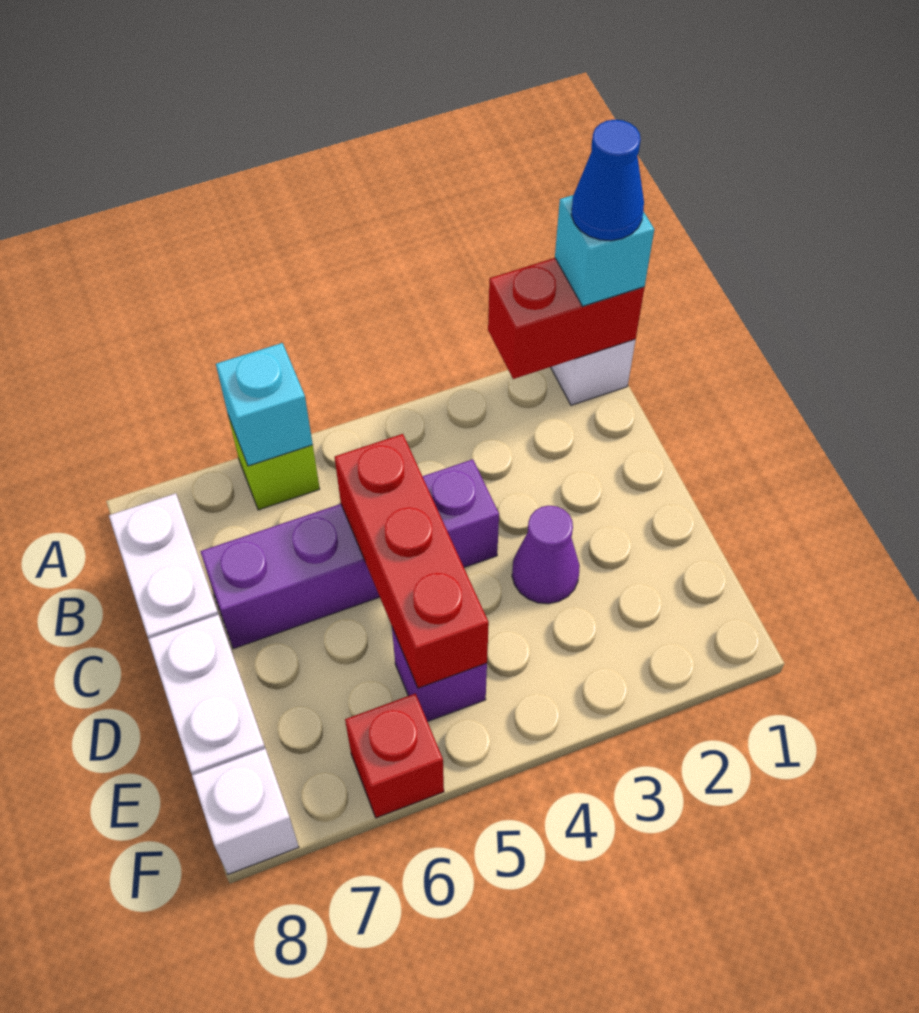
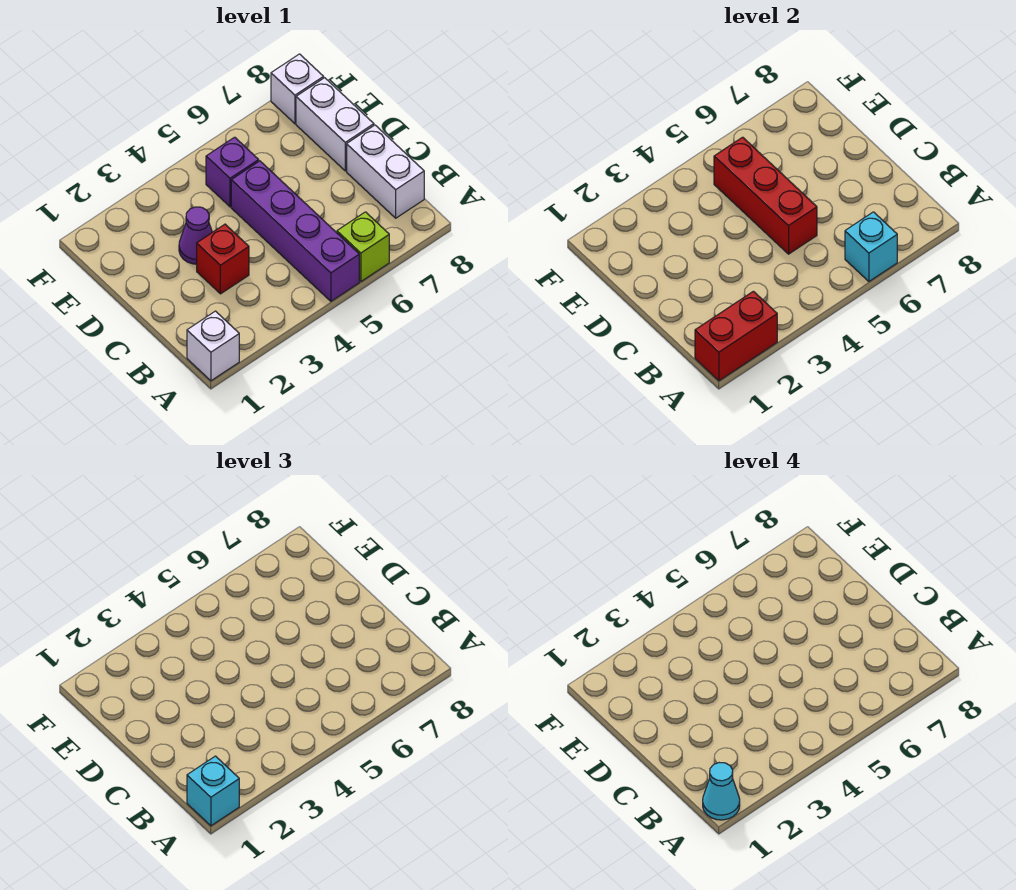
blue 1x1 cone [571,120,644,241] -> cyan 1x1 cone [703,763,740,820]
purple 1x4 brick [200,459,499,649] -> purple 1x4 brick turned to [231,161,359,301]
red 1x1 brick [345,693,444,818] -> red 1x1 brick moved to [197,224,249,294]

